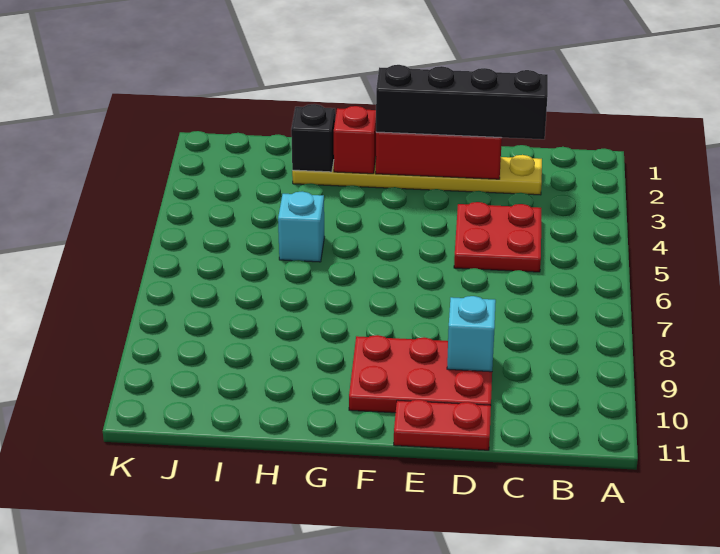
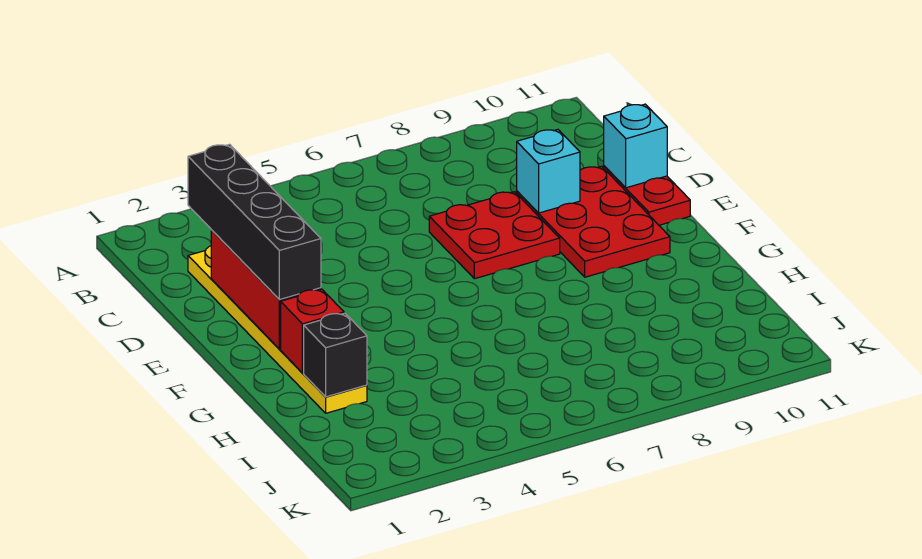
red 2x2 plate [454,202,541,272] -> red 2x2 plate moved to [429,192,560,279]
cyan 1x1 brick [278,191,324,262] -> cyan 1x1 brick moved to [604,104,667,188]

